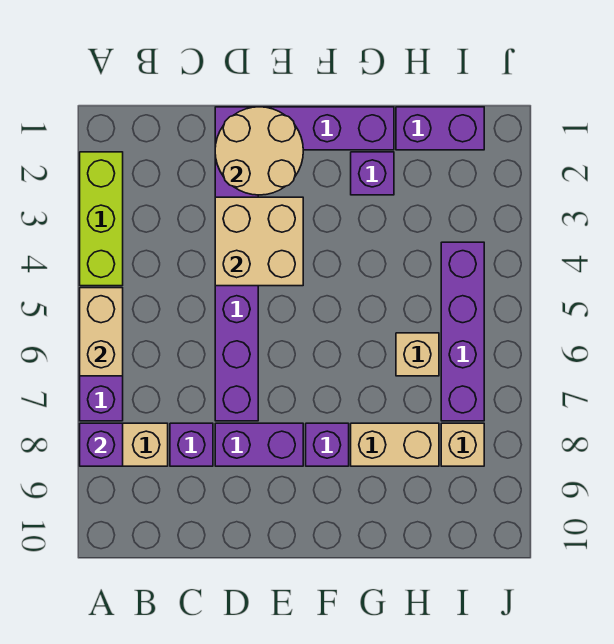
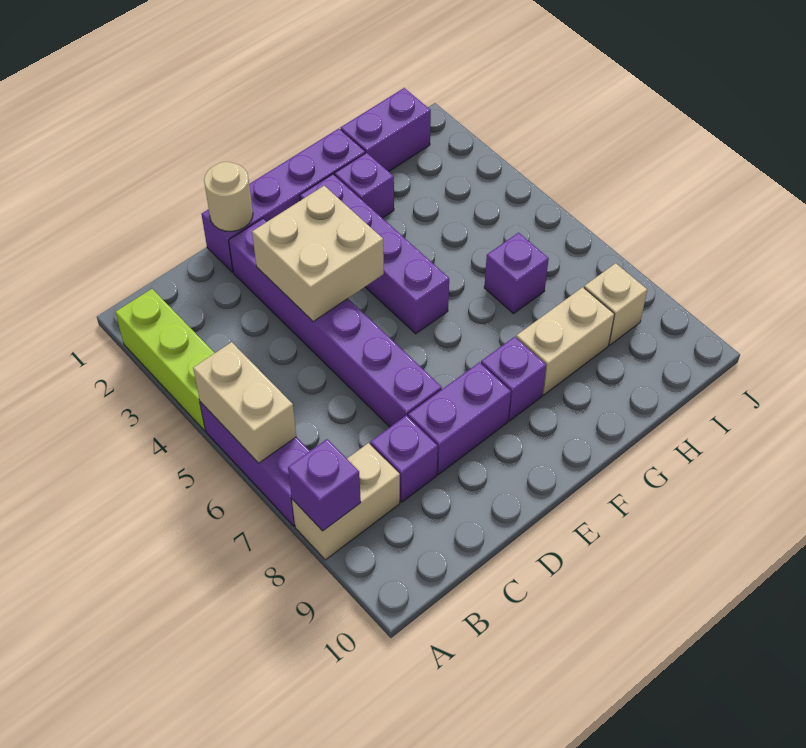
tan 2x2 round brick [215,107,303,195] -> tan 1x1 round brick [204,162,253,231]
tan 1x1 brick [396,333,439,376] -> purple 1x1 brick [484,233,549,314]
purple 1x4 brick [441,242,484,421] -> purple 1x4 brick moved to [300,174,449,334]

